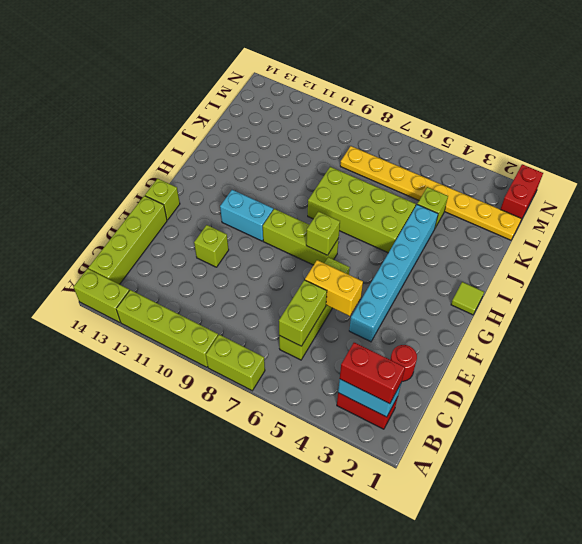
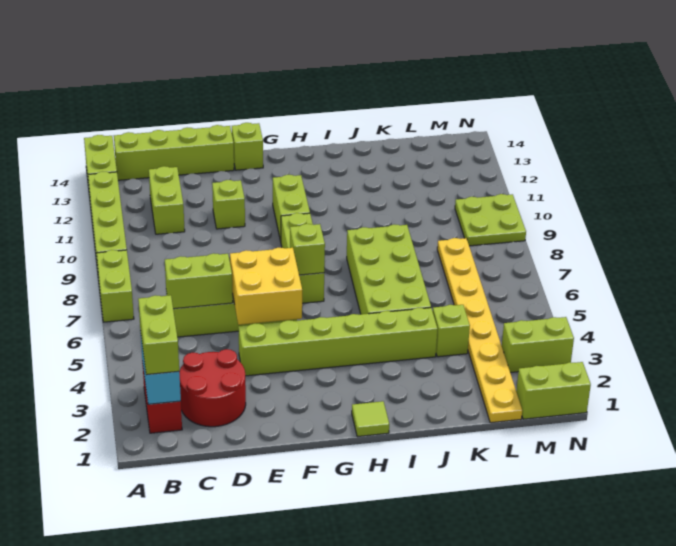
red 1x2 brick [340,343,405,404] -> lime 1x2 brick [138,295,179,375]
none -> lime 1x2 brick [149,166,185,234]
red 1x1 round brick [390,345,417,381] -> red 2x2 round brick [179,349,246,427]
cyan 1x6 brick [349,205,438,342] -> lime 1x6 brick [238,308,437,376]
yellow 1x2 brick [305,260,363,316] -> yellow 2x2 brick [230,248,302,325]
cyan 1x2 brick [220,190,273,241] -> lime 1x2 brick [273,175,310,241]
red 1x2 brick [500,164,543,220] -> lime 1x2 brick [516,362,591,419]
none -> lime 1x2 brick [502,317,574,373]
none -> lime 2x2 plate [455,194,526,246]

